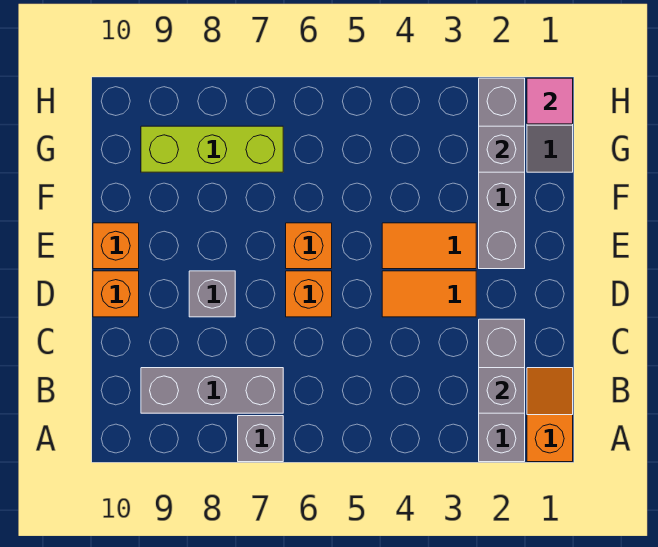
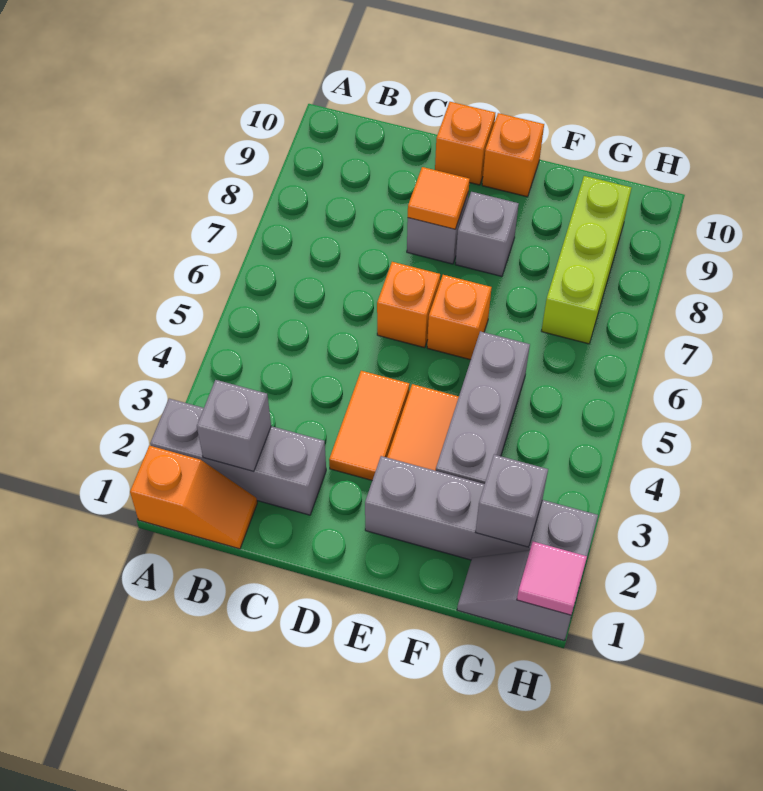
grey 1x1 brick [238,416,283,462] -> grey 1x1 brick moved to [455,192,519,276]
grey 1x3 brick [141,368,283,413] -> grey 1x3 brick moved to [436,331,530,484]
none -> orange 1x1 tile [408,167,470,229]

